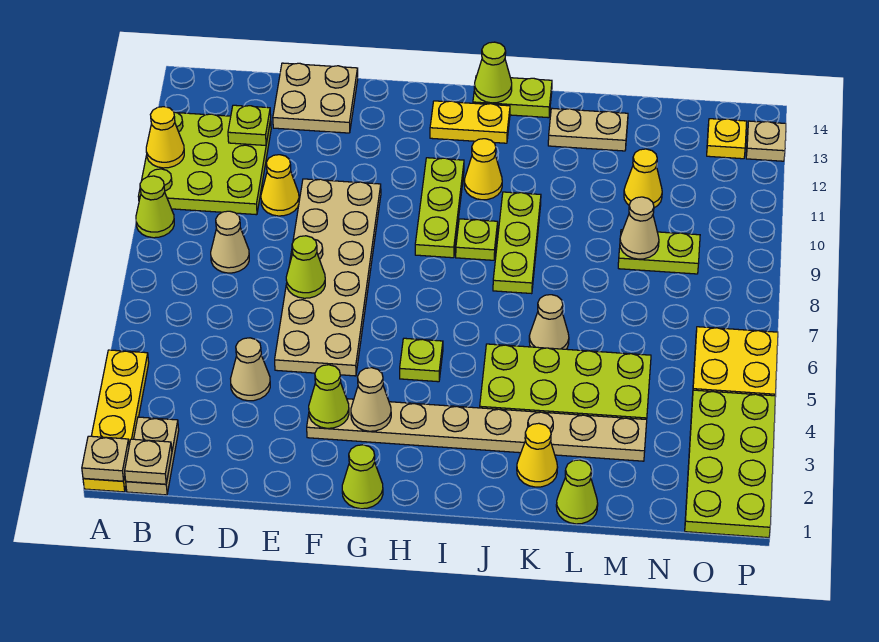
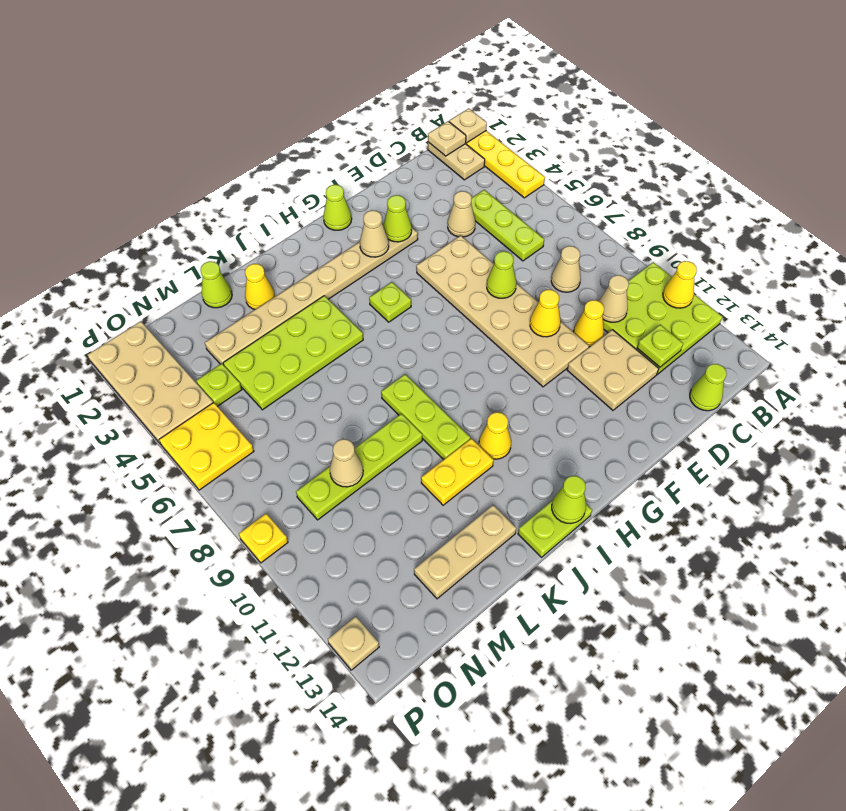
lime 1x1 cone [136,176,174,238] -> lime 1x1 cone moved to [690,364,727,411]
tan 2x2 plate [273,63,358,133] -> tan 2x2 plate moved to [567,330,659,410]
lime 1x3 plate [415,158,464,258] -> lime 1x3 plate moved to [471,190,544,261]
yellow 1x2 plate [430,101,510,143] -> yellow 1x2 plate moved to [421,439,494,505]
lime 1x1 plate [456,219,498,260] -> lime 1x1 plate moved to [196,364,242,406]
tan 1x1 cone [529,295,569,349] -> tan 1x1 cone moved to [599,275,629,322]
tan 1x2 plate [548,108,628,151] -> tan 1x3 plate [414,505,516,599]
lime 1x2 plate [618,230,700,274] -> lime 1x4 plate [296,414,422,520]
yellow 1x1 cone [624,149,662,208] -> yellow 1x1 cone moved to [530,290,561,337]
lime 2x4 plate [685,390,776,538] -> tan 2x4 plate [88,321,213,444]
yellow 1x1 plate [707,119,747,159] -> yellow 1x1 plate moved to [239,514,288,563]

